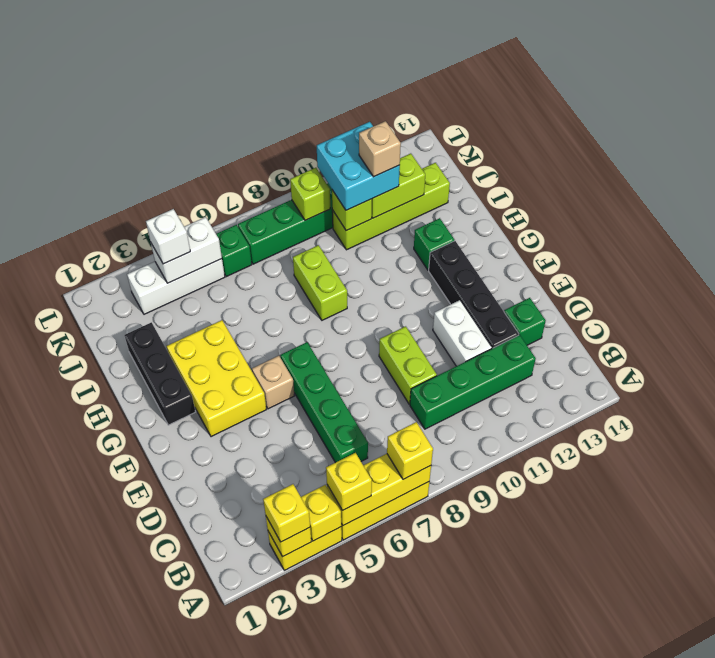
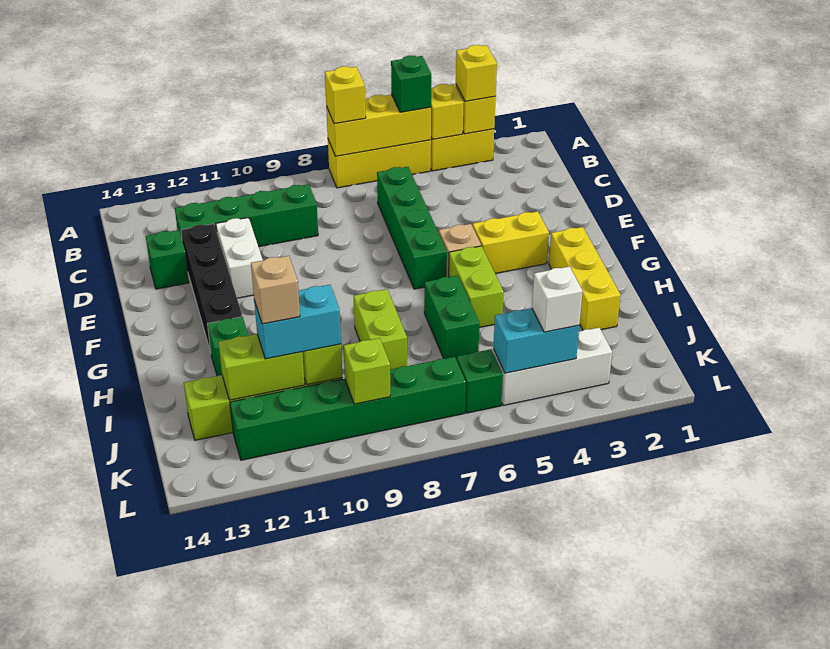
yellow 1x1 brick [326,453,372,511] -> green 1x1 brick [391,56,431,112]
lime 1x2 brick [379,326,437,404] -> lime 1x2 brick moved to [449,246,504,328]
yellow 2x3 brick [167,320,266,437] -> yellow 1x2 brick [473,211,549,274]
black 1x3 brick [124,322,196,425] -> yellow 1x3 brick [549,227,621,330]
none -> green 1x2 brick [424,276,479,359]
cyan 2x2 brick [317,122,400,210] -> cyan 1x2 brick [254,285,341,359]
white 1x2 brick [151,217,222,283] -> cyan 1x2 brick [493,308,579,373]

